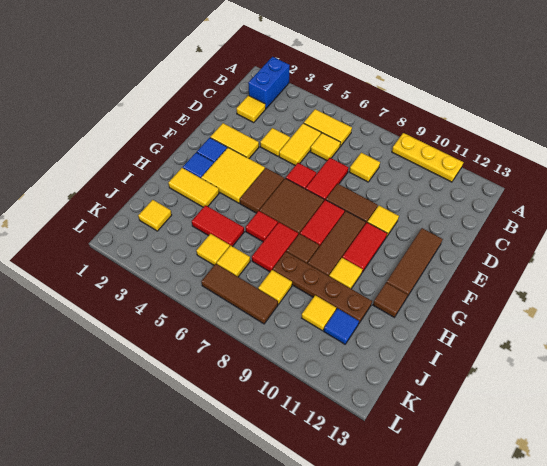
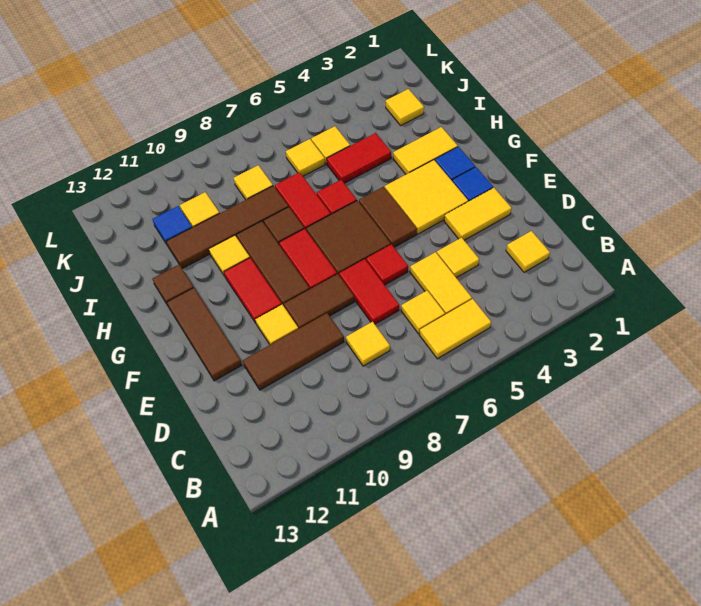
blue 1x2 brick [248,57,290,109] -> none
yellow 1x3 plate [392,133,463,182] -> none
brown 1x4 plate [273,252,372,323] -> brown 1x4 tile [166,186,288,269]
brown 1x3 tile [201,264,278,324] -> brown 1x3 tile moved to [243,313,344,390]

